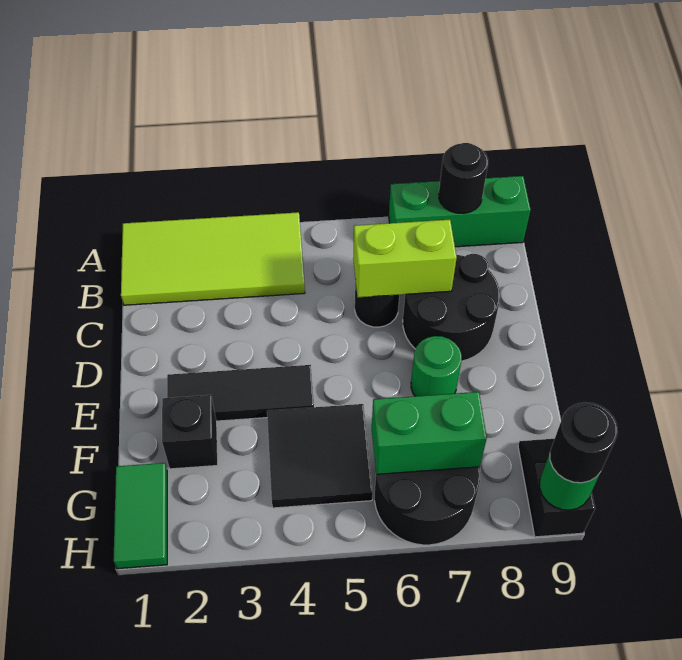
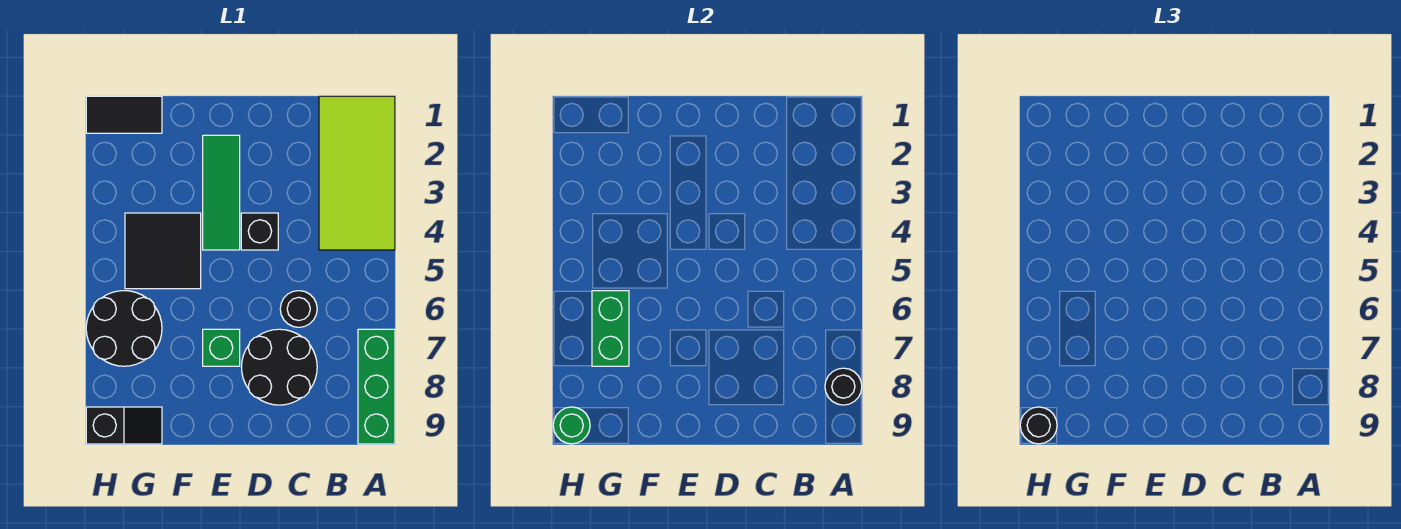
lime 1x2 brick [353,220,457,297] -> none
black 1x3 tile [167,365,314,421] -> green 1x3 tile [203,135,240,250]
green 1x1 round brick [411,336,462,396] -> green 1x1 brick [203,329,240,366]
black 1x1 brick [162,395,218,469] -> black 1x1 brick moved to [241,213,278,250]
green 1x2 tile [113,463,167,569] -> black 1x2 tile [86,96,162,133]

